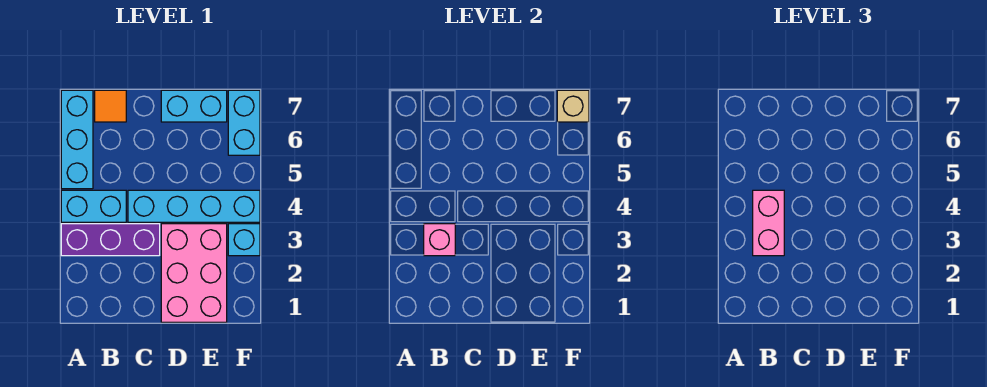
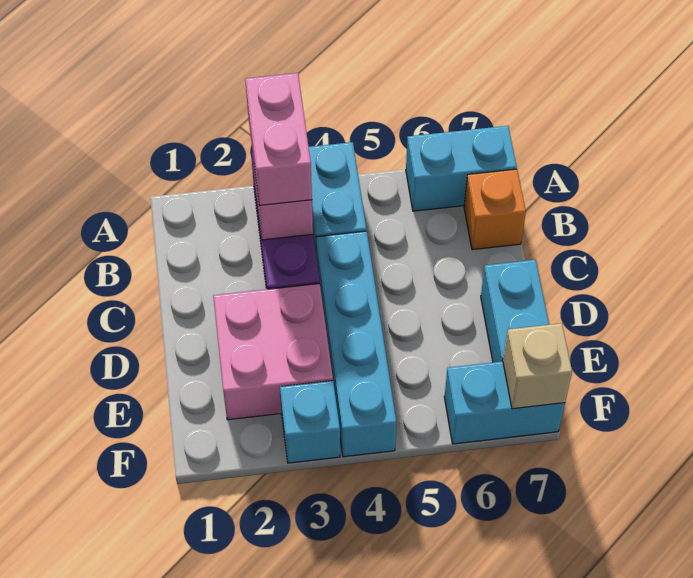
cyan 1x3 brick [61,90,93,189] -> cyan 1x2 brick [406,126,517,211]
pink 1x2 brick [753,190,784,256] -> pink 1x2 brick turned to [245,73,312,205]
orange 1x1 tile [95,90,126,122] -> orange 1x1 brick [464,169,526,250]
pink 2x3 brick [161,224,227,322] -> pink 2x2 brick [213,284,333,420]

